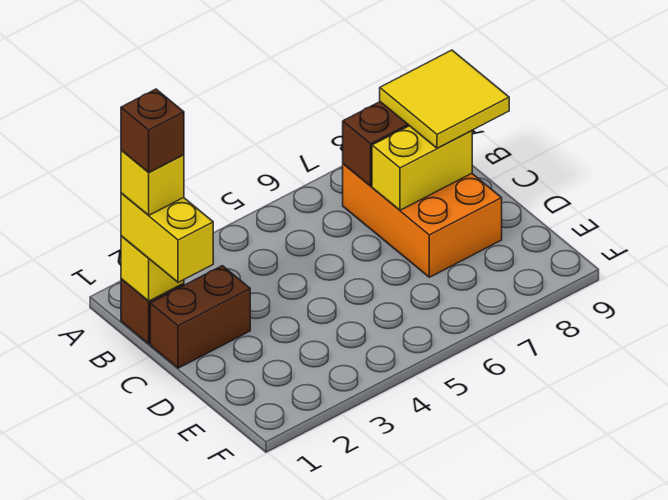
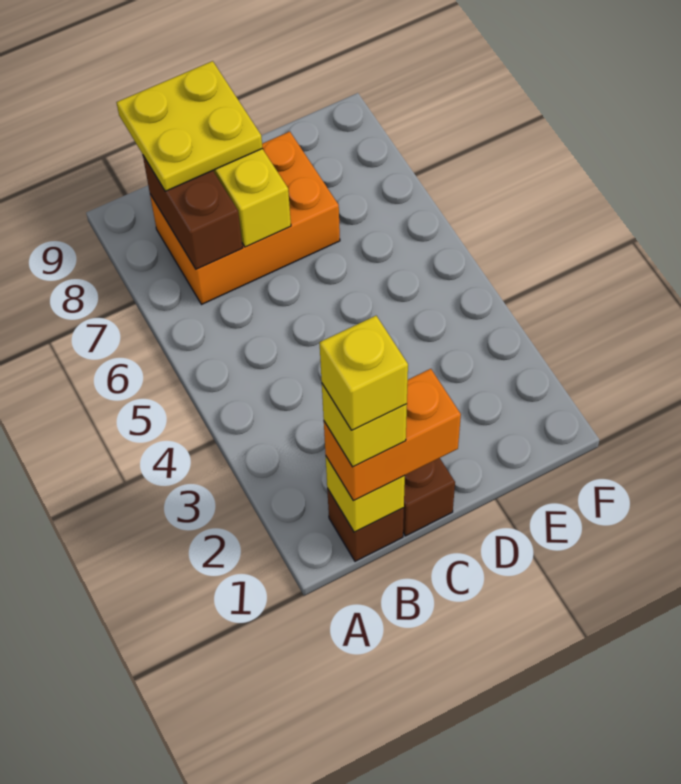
yellow 1x2 brick [121,193,213,282] -> orange 1x2 brick [324,369,461,501]
brown 1x1 brick [121,89,184,172] -> yellow 1x1 brick [320,316,408,430]
yellow 2x2 tile [380,50,509,148] -> yellow 2x2 plate [117,61,263,191]

